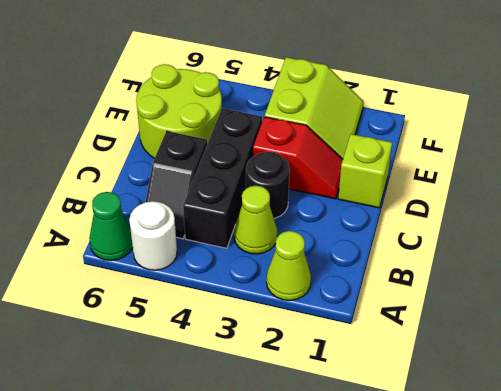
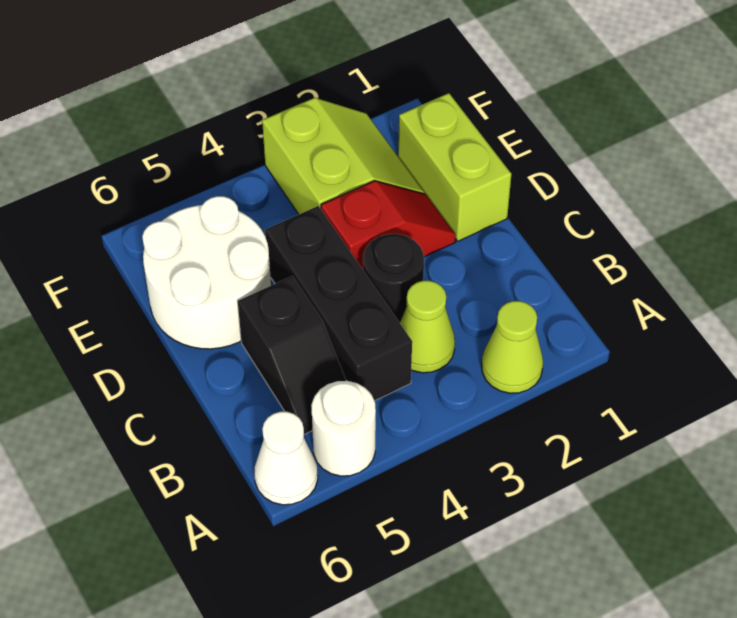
green 1x1 cone [89,192,133,260] -> white 1x1 cone [254,412,318,505]
lime 1x1 brick [338,134,392,208] -> lime 1x2 brick [398,93,511,241]
lime 2x2 round brick [136,64,222,158] -> white 2x2 round brick [142,196,271,349]

